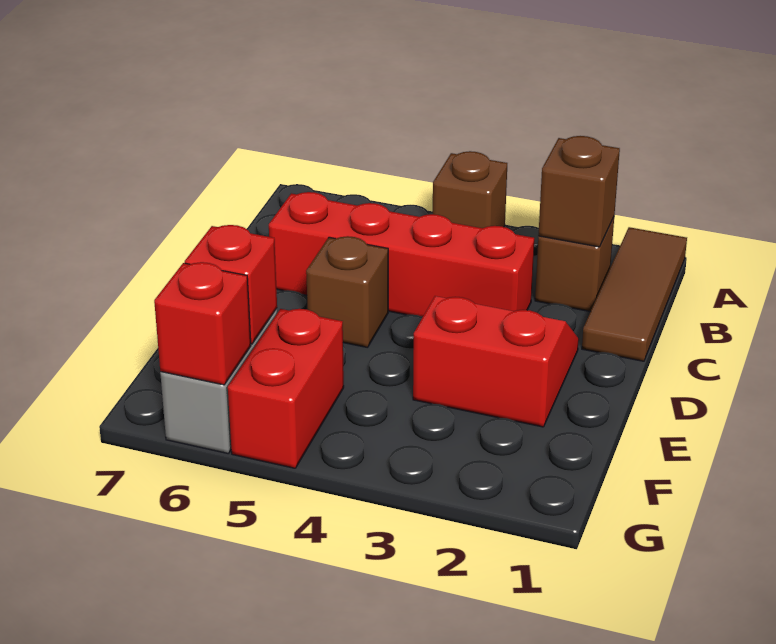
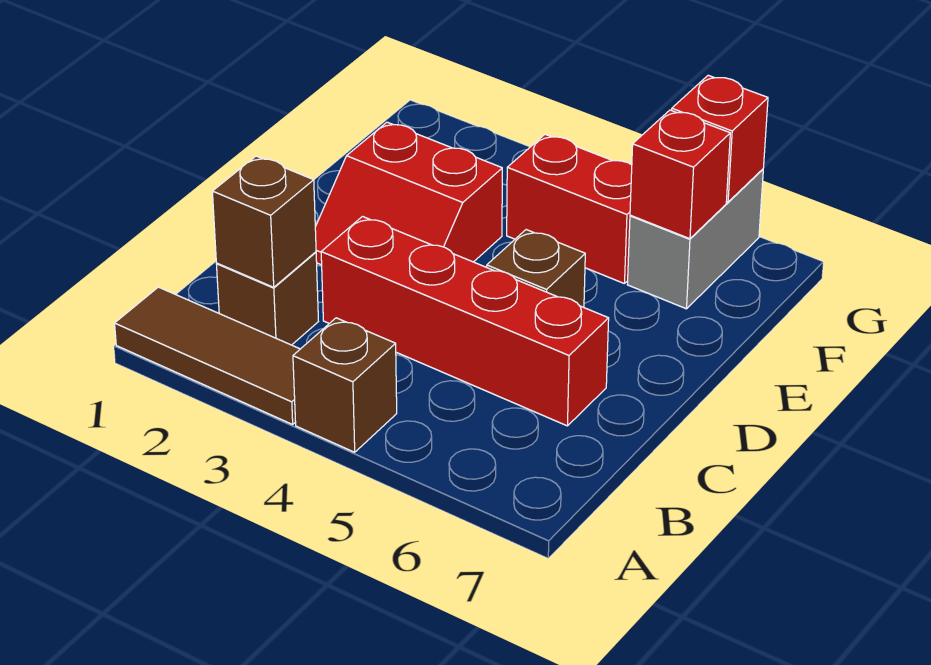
brown 1x3 tile [582,227,687,361] -> brown 1x3 tile turned to [115,287,300,424]
red 1x2 brick [228,309,344,468] -> red 1x2 brick turned to [507,134,632,284]

